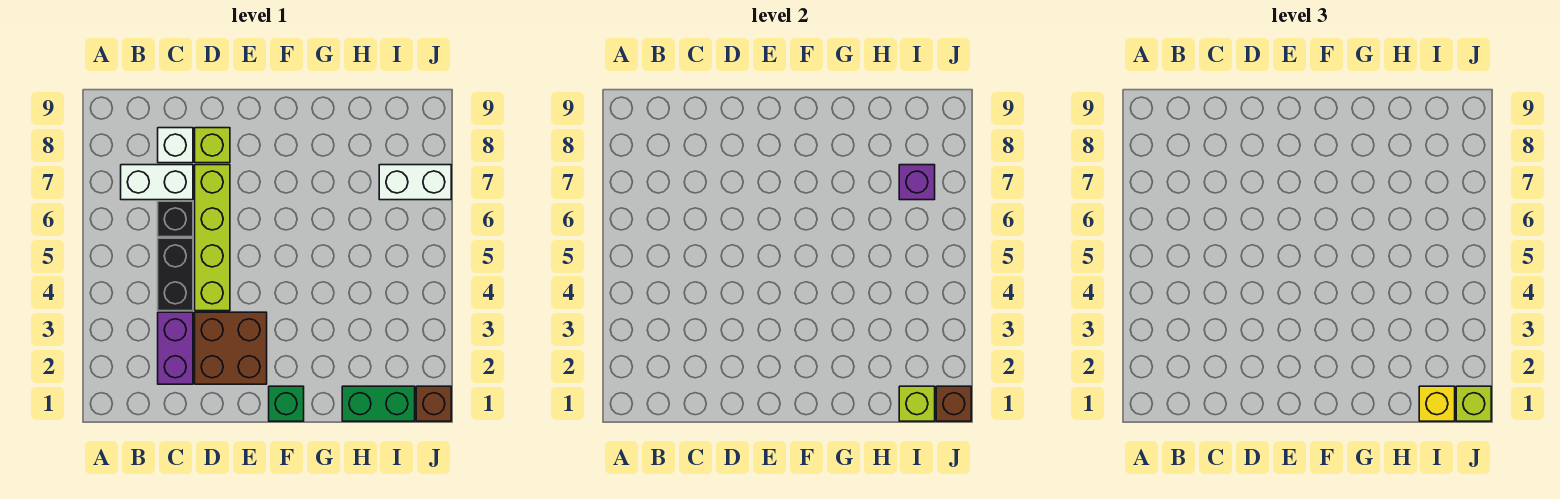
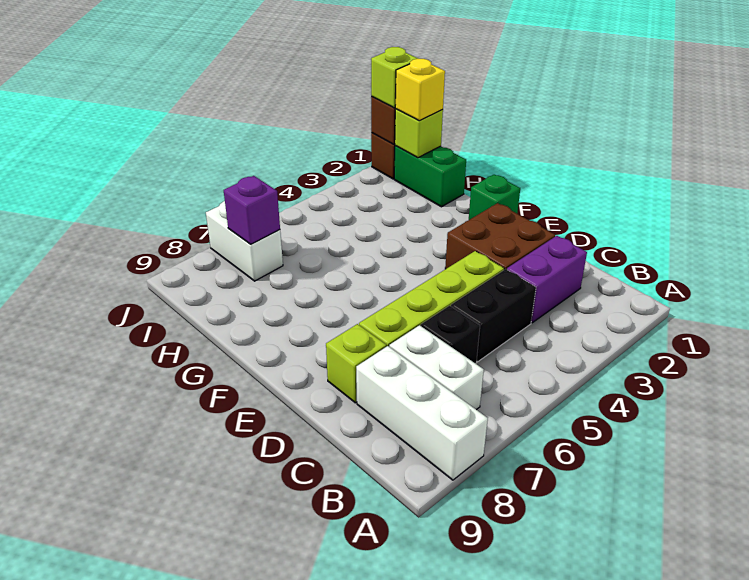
white 1x1 brick [158,128,193,163] -> white 1x3 brick [356,346,488,480]

